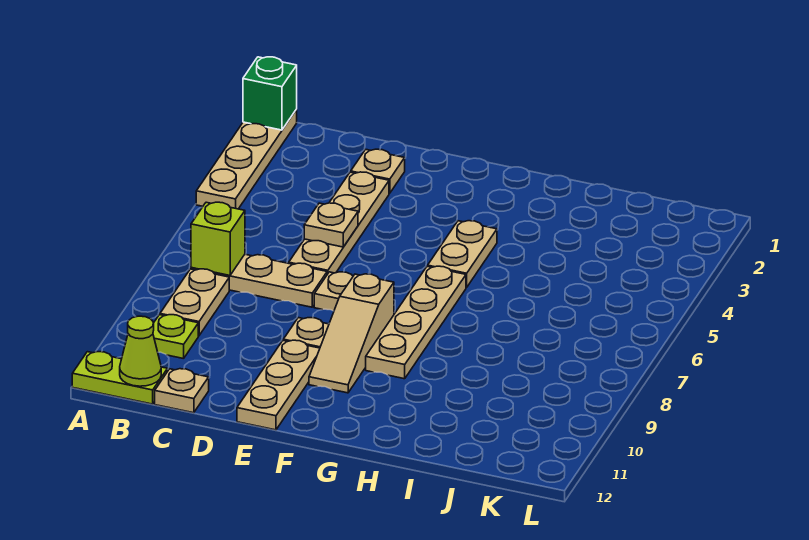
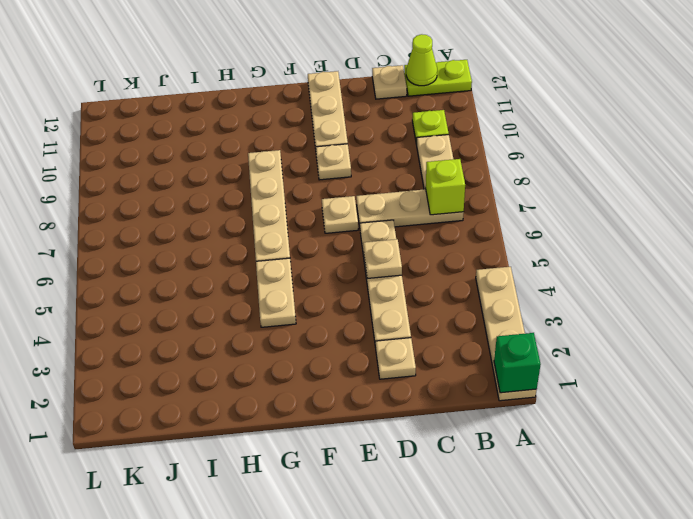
tan 1x3 slope [309,274,394,393] -> none

